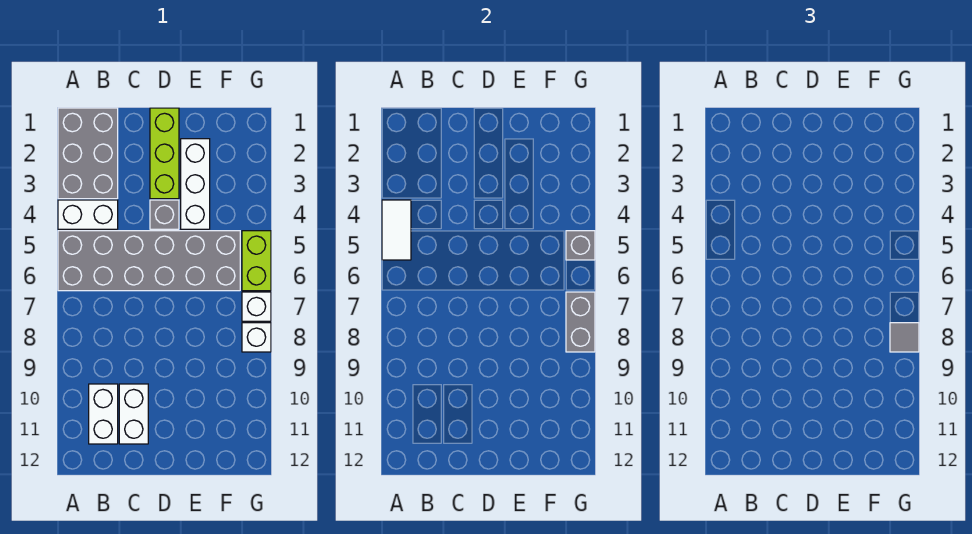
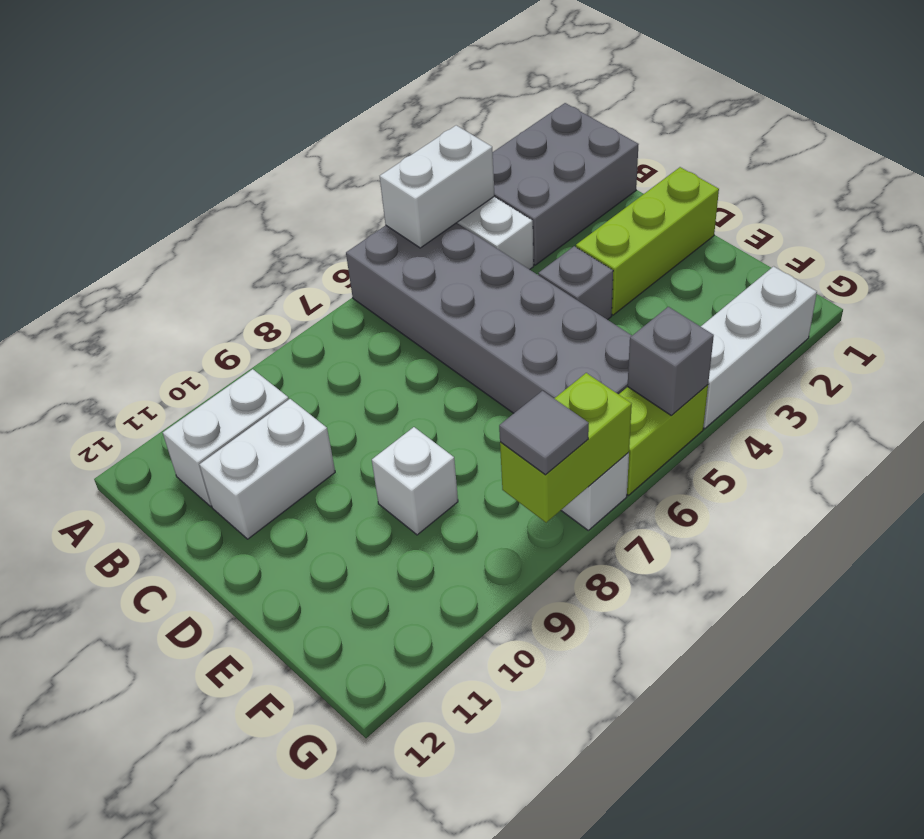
white 1x2 tile [382,200,411,260] -> white 1x2 brick [380,125,495,248]
white 1x3 brick [181,139,210,229] -> white 1x3 brick moved to [701,266,817,429]
grey 1x2 brick [566,292,595,352] -> lime 1x2 brick [500,373,632,523]
white 1x1 brick [242,323,271,352] -> white 1x1 brick moved to [372,427,458,535]

